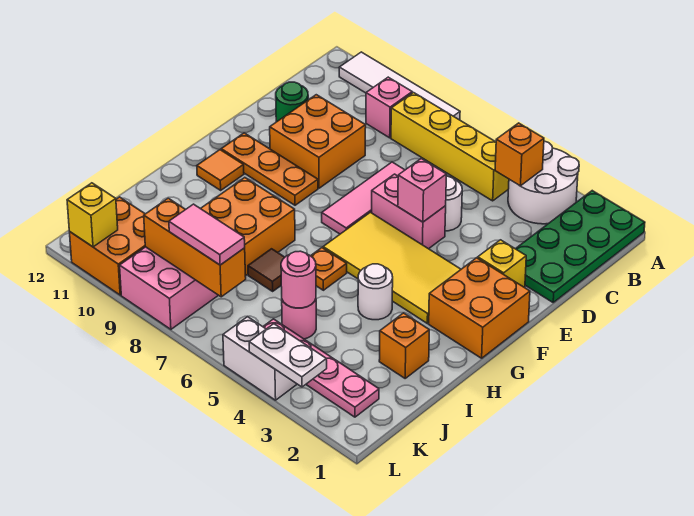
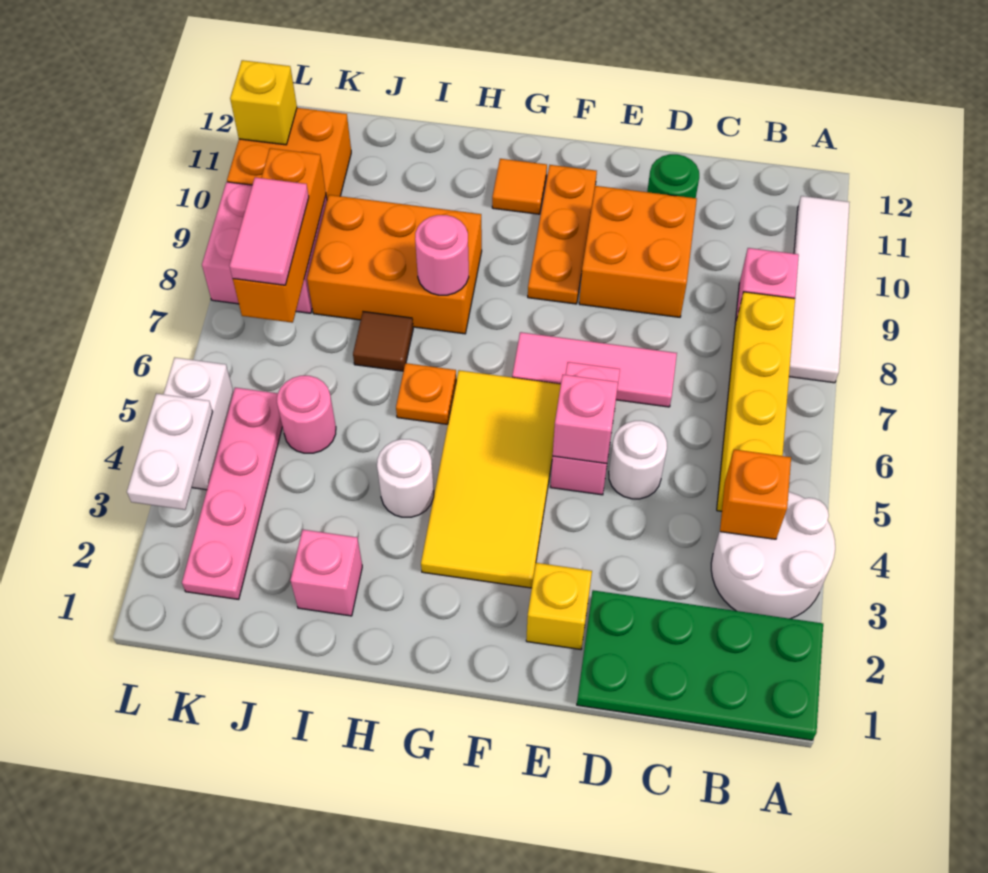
orange 2x2 brick [429,258,530,358] -> none
orange 1x1 brick [379,313,429,378] -> pink 1x1 brick [290,530,362,616]
pink 1x1 round brick [281,251,316,308] -> pink 1x1 round brick moved to [415,215,469,295]

